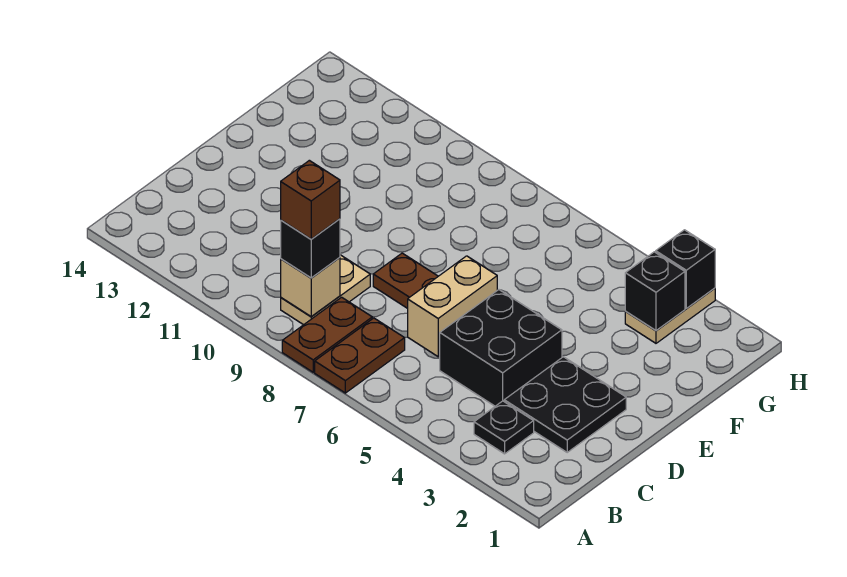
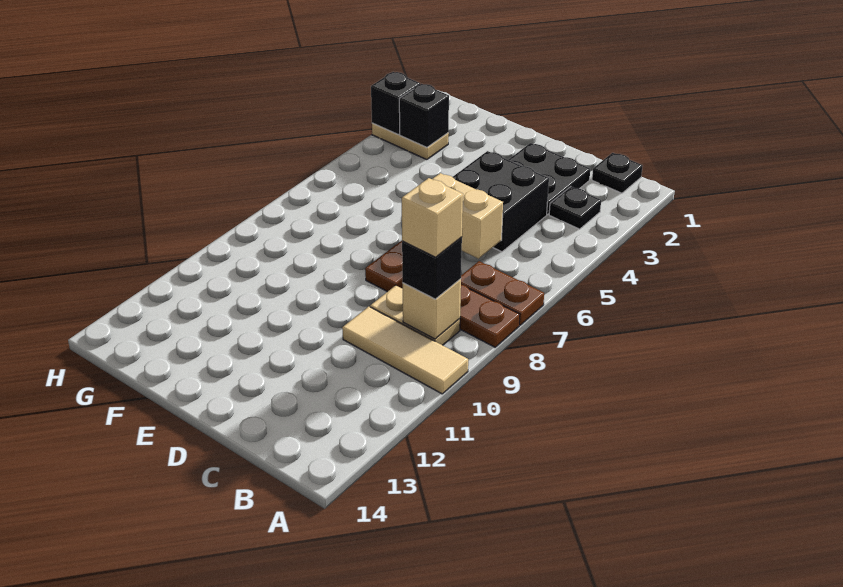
none -> tan 1x3 tile [342,307,468,394]
none -> black 1x1 plate [592,153,643,193]
brown 1x1 brick [281,160,340,239] -> tan 1x1 brick [402,178,463,257]

